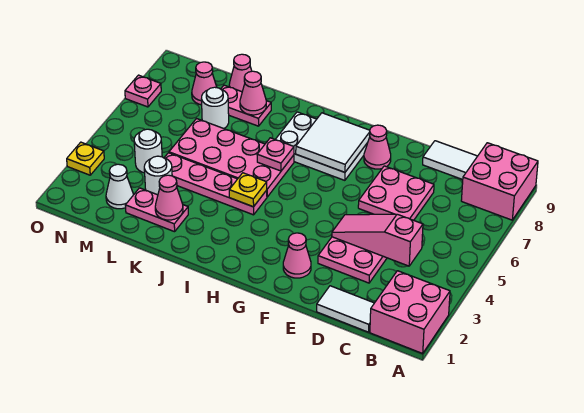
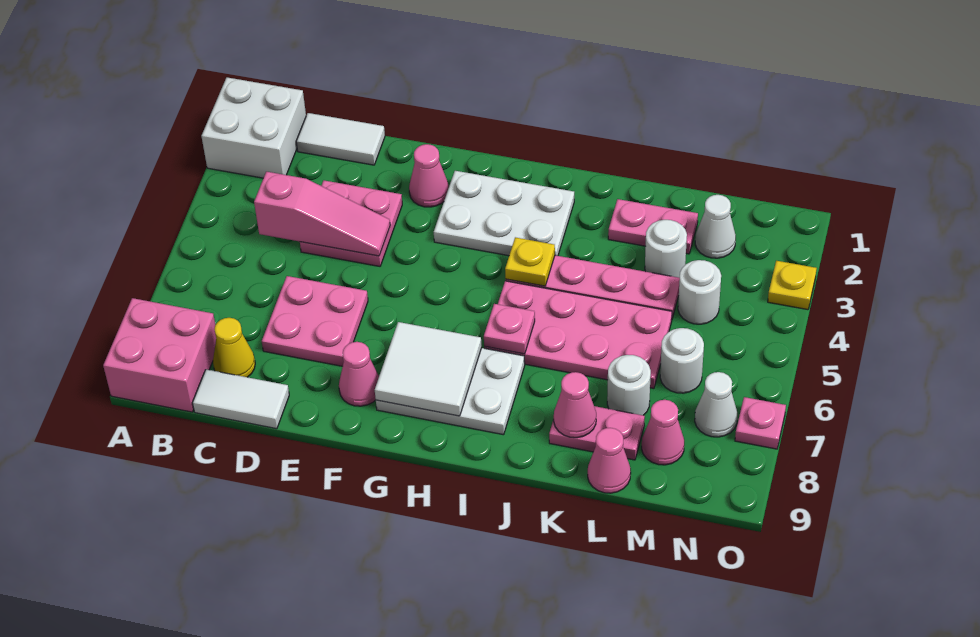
pink 2x2 brick [370,271,450,353] -> white 2x2 brick [201,77,306,178]
none -> yellow 1x1 cone [213,318,255,377]
none -> white 2x3 plate [434,171,574,256]
pink 1x1 cone [155,175,183,220] -> none
none -> white 1x1 round brick [660,328,704,393]
none -> white 1x1 cone [695,372,738,437]

